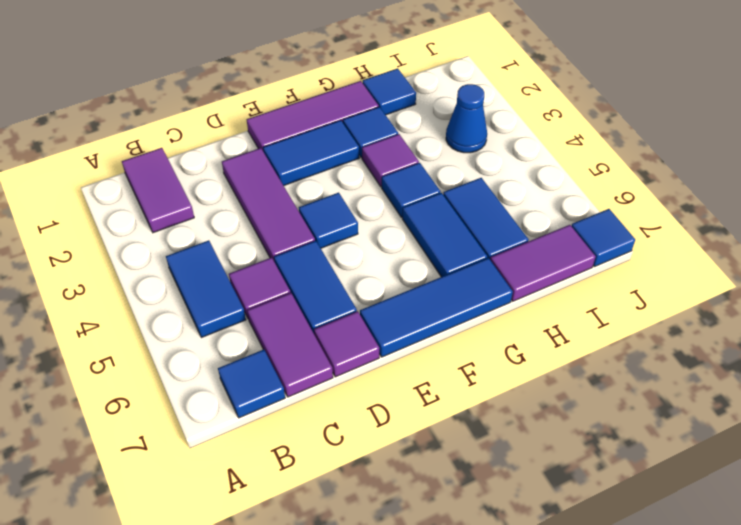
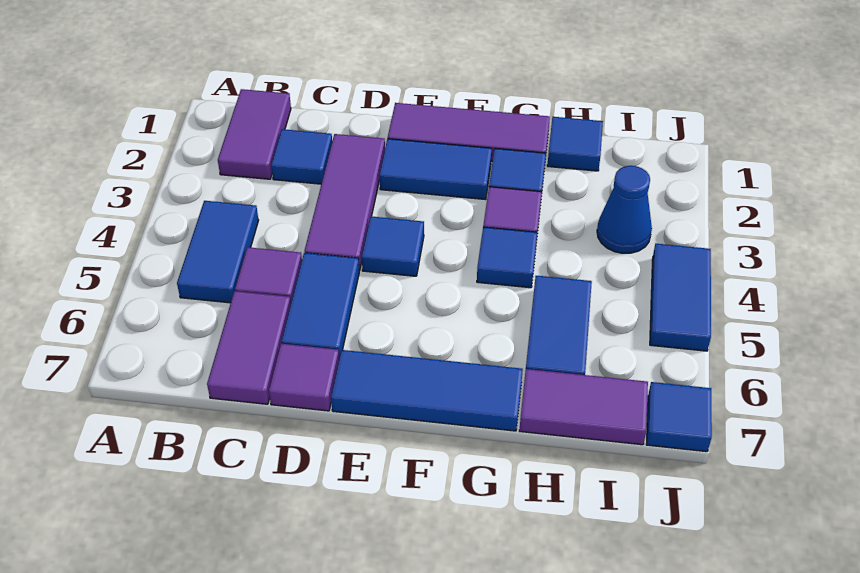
blue 1x1 tile [218,349,285,418] -> blue 1x1 tile moved to [271,129,332,184]
blue 1x2 tile [402,193,487,277] -> blue 1x2 tile moved to [650,244,711,351]

